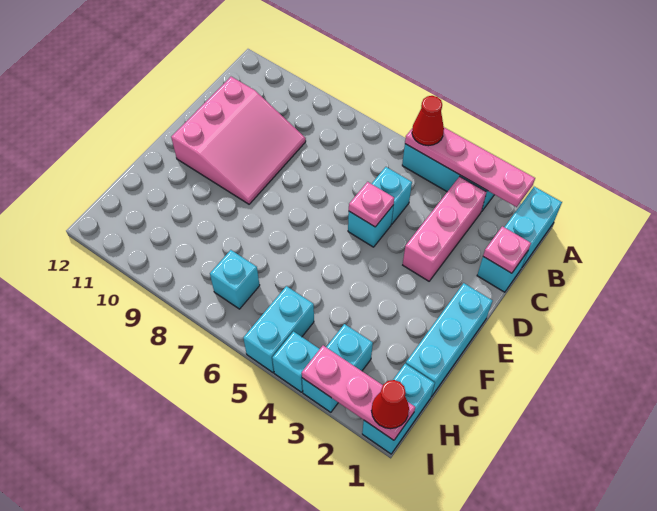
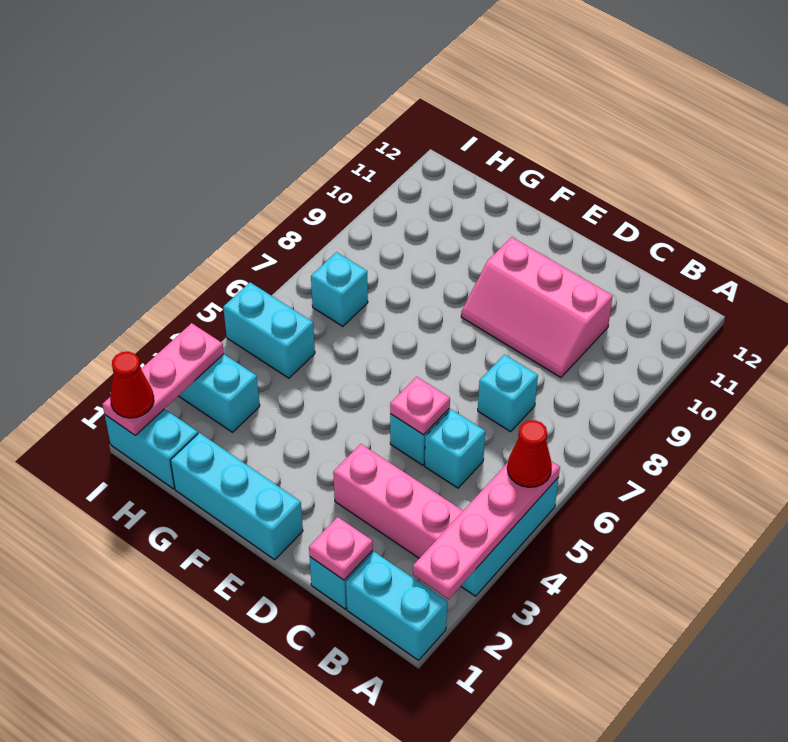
pink 3x3 slope [171,77,306,204] -> pink 2x3 slope [461,237,613,377]
cyan 1x1 brick [272,332,319,392] -> cyan 1x1 brick moved to [478,355,538,432]

